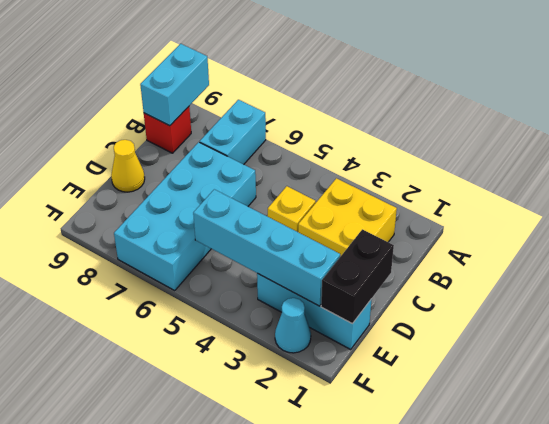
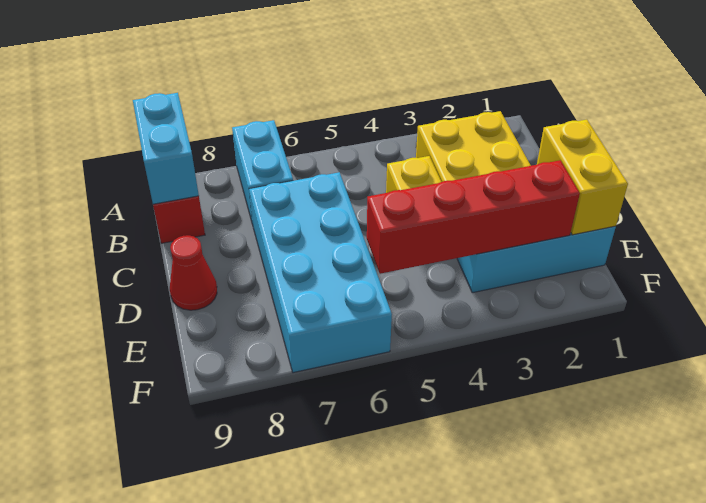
black 1x2 brick [321,229,394,324] -> yellow 1x2 brick [537,120,628,235]
yellow 1x1 cone [111,140,145,192] -> red 1x1 cone [170,235,217,310]
cyan 1x4 brick [193,189,340,306] -> red 1x4 brick [367,160,580,274]
cyan 1x1 cone [275,298,311,353] -> none

